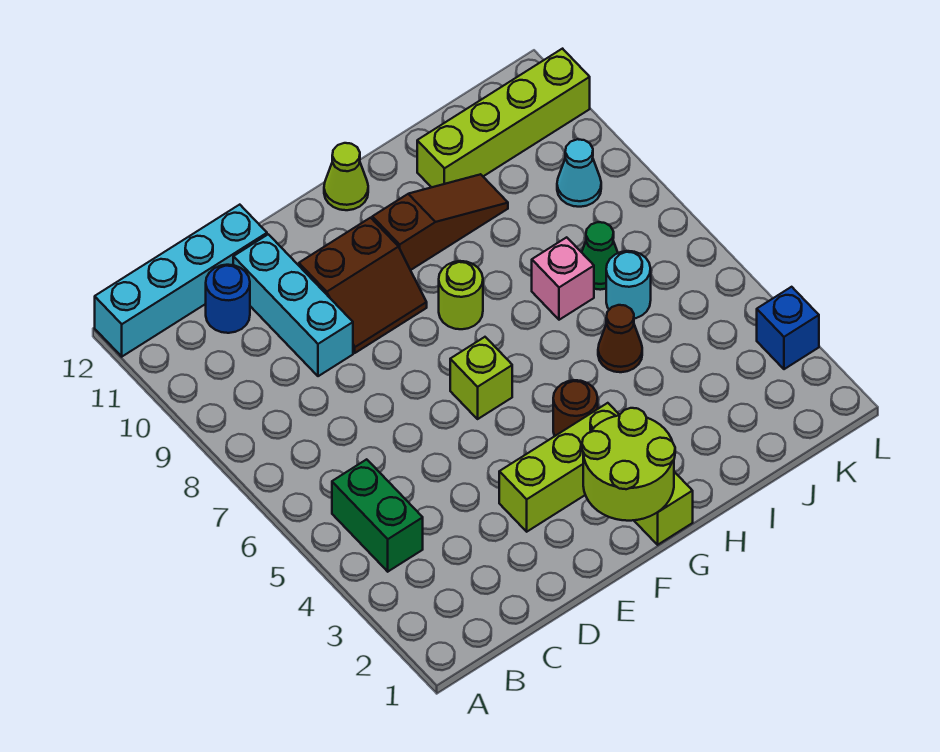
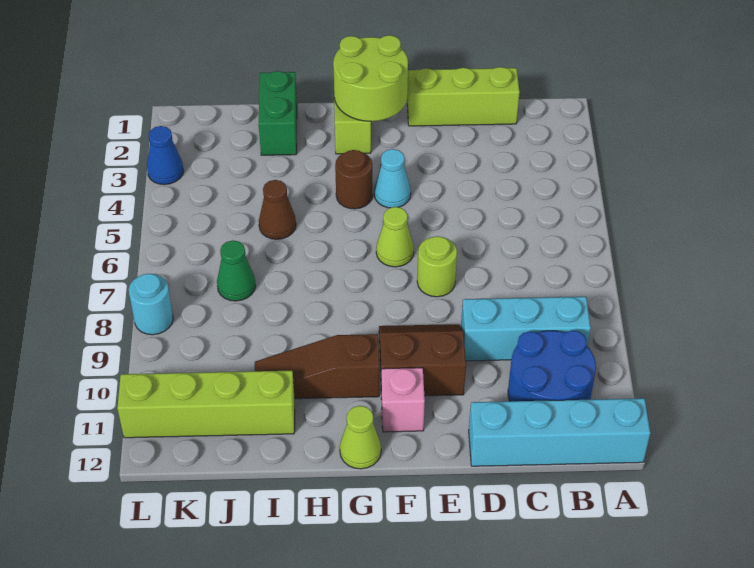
green 1x2 brick [332,459,423,572] -> green 1x2 brick moved to [259,71,297,155]
blue 1x1 round brick [206,265,250,333] -> blue 2x2 round brick [508,331,596,401]
cyan 1x3 brick [233,234,353,376] -> cyan 1x3 brick turned to [461,297,591,361]
lime 1x3 brick [499,403,619,532] -> lime 1x3 brick moved to [407,67,520,126]
lime 1x1 brick [450,337,512,419] -> lime 1x1 cone [376,207,414,267]
lime 1x1 round brick [439,261,483,329] -> lime 1x1 round brick moved to [417,236,457,297]
pink 1x1 brick [532,237,594,320] -> pink 1x1 brick moved to [381,368,425,432]
cyan 1x1 round brick [606,251,651,319] -> cyan 1x1 round brick moved to [129,274,173,335]
cyan 1x1 cone [557,139,601,207] -> cyan 1x1 cone moved to [374,149,411,208]
blue 1x1 brick [757,287,819,369] -> blue 1x1 cone [147,126,184,185]

